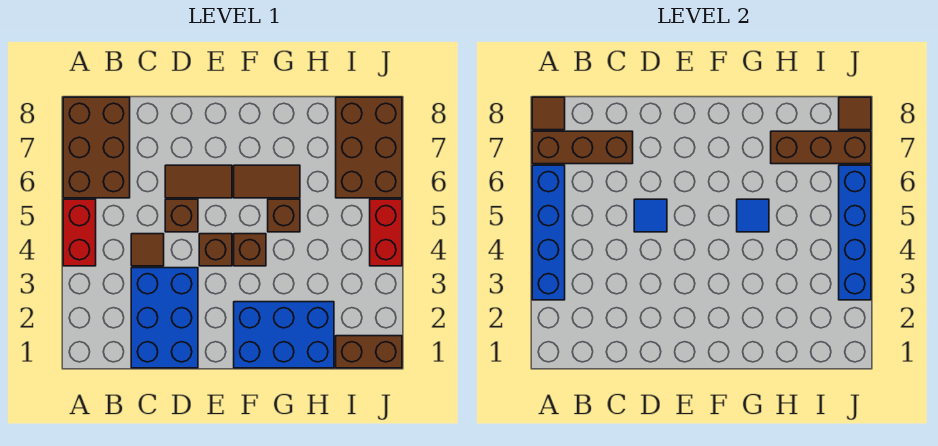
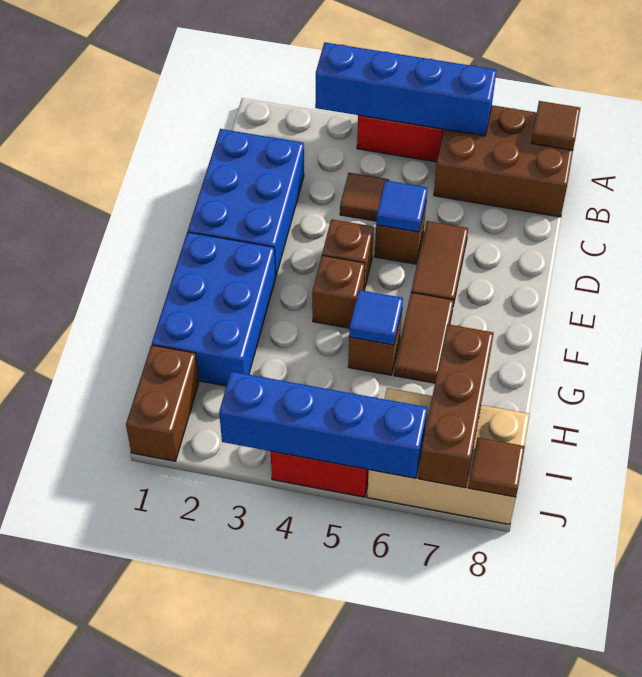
brown 1x3 brick [532,131,633,164] -> none
blue 2x3 brick [131,268,198,368] -> blue 2x3 brick turned to [188,129,304,277]
brown 2x3 brick [336,97,402,198] -> tan 2x3 brick [367,388,530,525]

